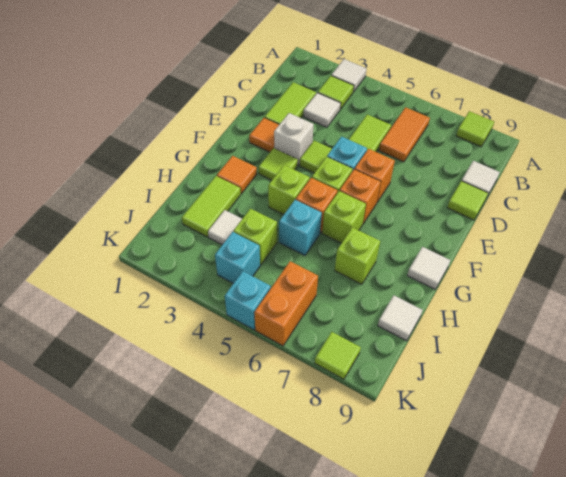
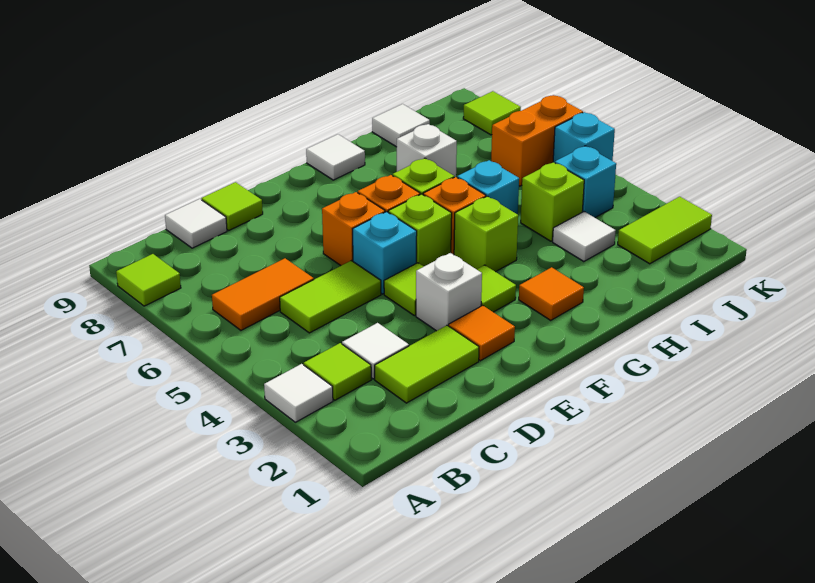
lime 1x2 tile [182,176,241,237] -> lime 1x2 tile moved to [618,197,712,264]
lime 1x1 brick [335,227,380,284] -> white 1x1 brick [397,124,457,177]

